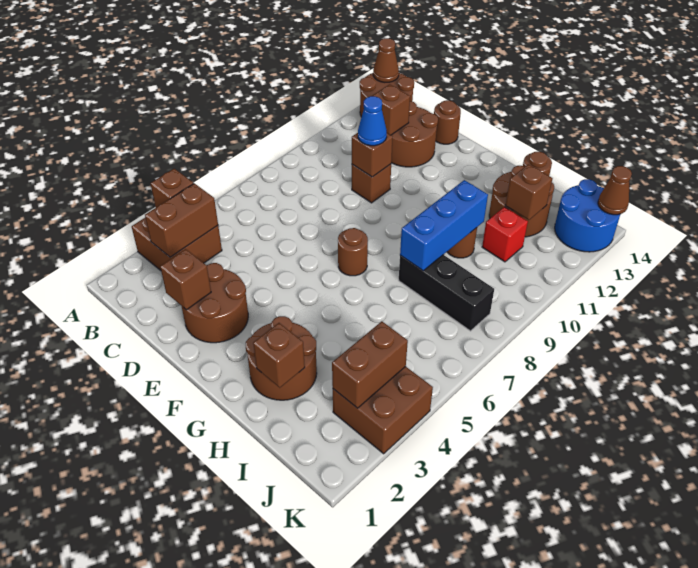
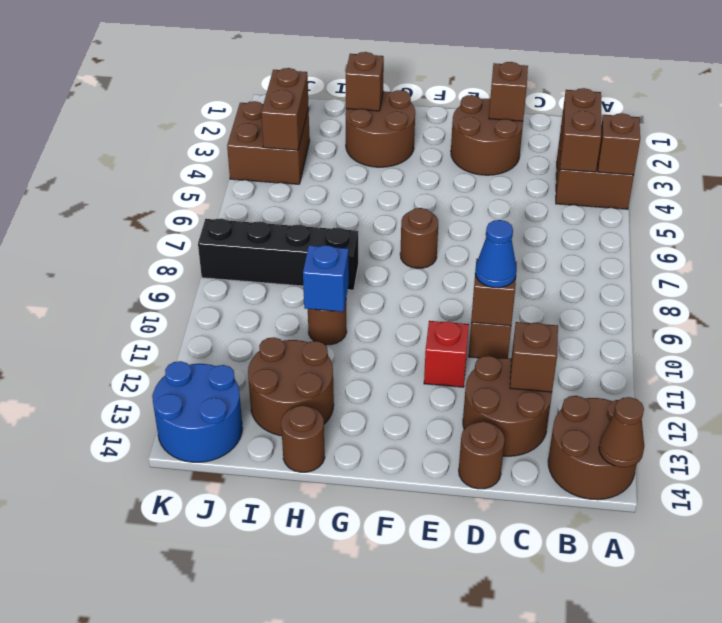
black 1x3 brick [399,255,494,331] -> black 1x4 brick [198,218,358,290]
blue 1x3 brick [400,180,488,271] -> blue 1x1 brick [303,245,349,312]
red 1x1 brick [482,207,528,262] -> red 1x1 brick moved to [424,321,469,387]
brown 1x1 brick [505,164,552,220] -> none
brown 1x1 cone [598,166,632,215] -> none

